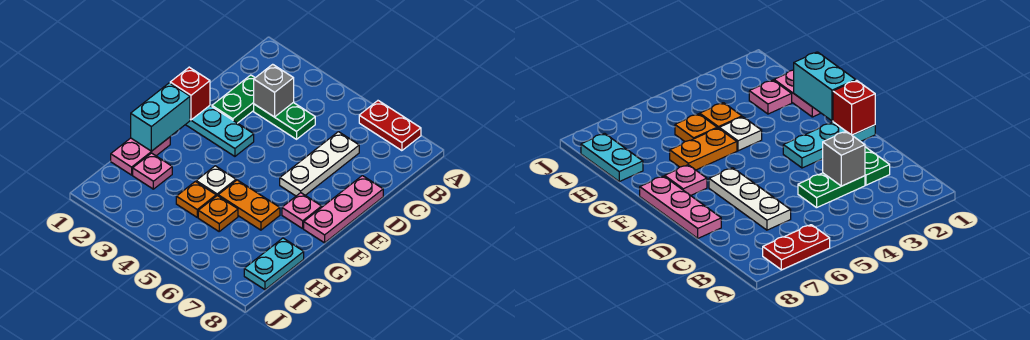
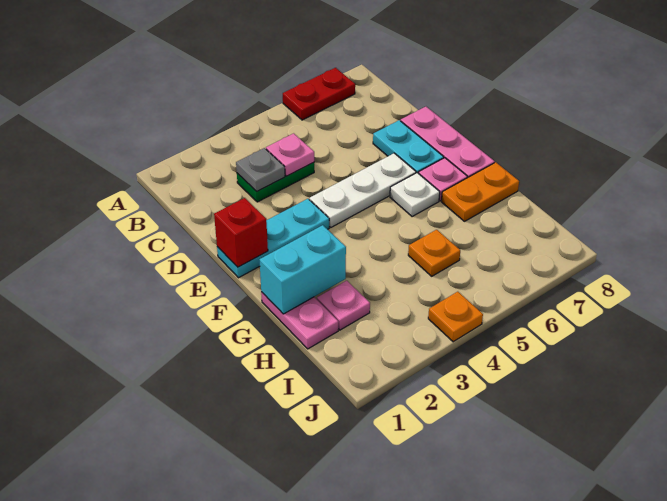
green 1x2 plate [212,75,255,123] -> none
grey 1x1 brick [254,64,294,117] -> grey 1x1 plate [236,148,285,191]
none -> pink 1x1 plate [266,133,314,176]
white 1x3 plate [280,132,359,196] -> white 1x3 plate turned to [309,153,416,227]
cyan 1x2 brick [131,83,190,151] -> cyan 1x2 brick turned to [260,225,346,314]
white 1x1 plate [196,166,236,196] -> white 1x1 plate moved to [390,173,440,217]
orange 1x2 plate [218,180,280,230] -> orange 1x2 plate moved to [441,162,519,221]
orange 1x1 plate [176,181,216,217] -> orange 1x1 plate moved to [428,292,483,342]
cyan 1x2 plate [244,238,304,290] -> cyan 1x2 plate moved to [373,120,444,173]

